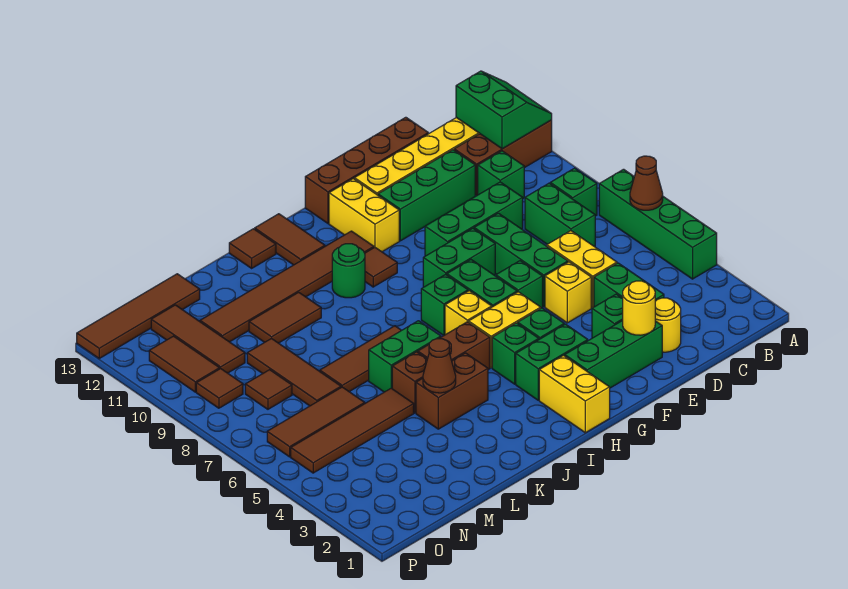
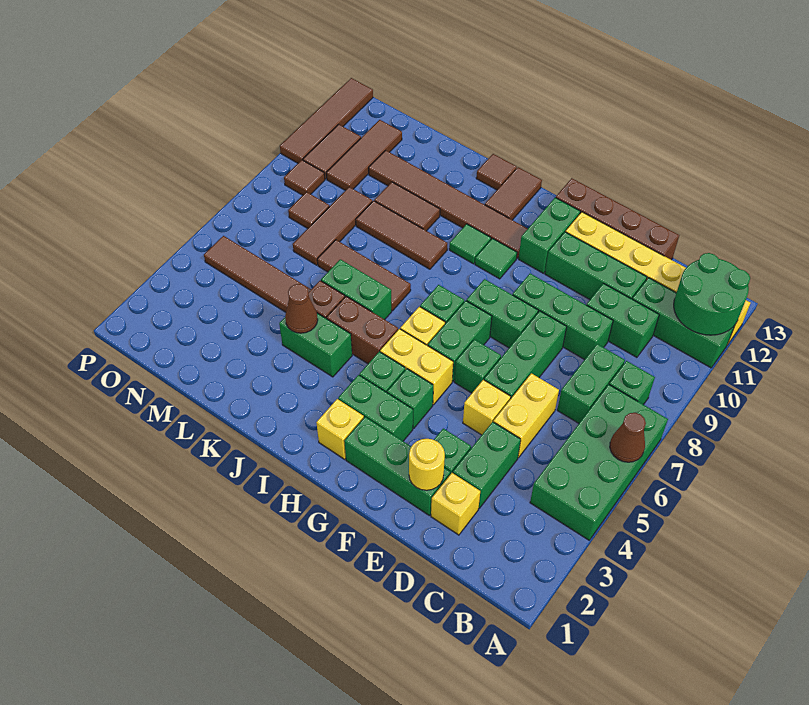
green 1x4 brick [599,169,717,279] -> green 2x4 brick [530,385,668,540]
brown 1x3 brick [454,120,552,196] -> green 1x3 brick [632,278,735,368]
green 2x2 slope [456,71,552,149] -> green 2x2 round brick [674,253,750,335]
green 1x1 brick [478,151,524,198] -> green 1x2 brick [587,283,659,357]
yellow 1x1 round brick [655,298,681,352] -> yellow 1x1 brick [431,473,480,535]
yellow 1x2 brick [329,179,399,252] -> green 1x2 brick [519,197,580,273]
yellow 1x2 brick [539,355,610,433] -> yellow 1x1 brick [316,399,364,459]
brown 1x1 tile [365,247,397,287] -> green 1x1 tile [475,239,517,279]
green 1x1 round brick [332,244,365,298] -> green 1x1 tile [449,224,491,264]
brown 1x2 brick [416,353,488,429] -> green 1x2 brick [279,313,352,377]
brown 1x3 tile [267,387,365,457] -> brown 1x3 tile moved to [356,201,447,269]
brown 1x4 tile [77,274,200,358] -> brown 1x4 tile turned to [280,78,373,163]

